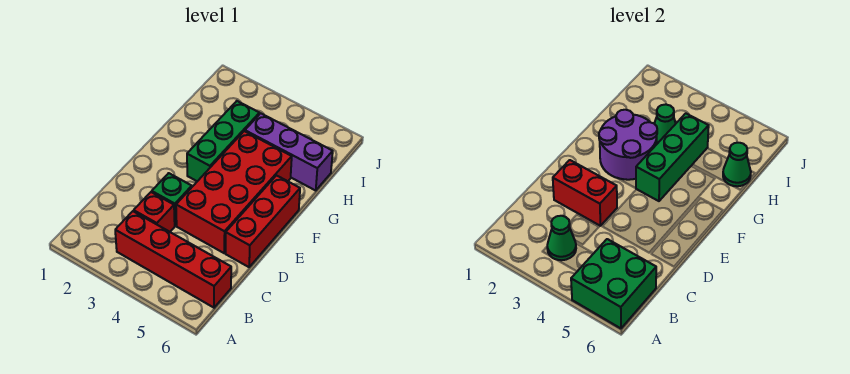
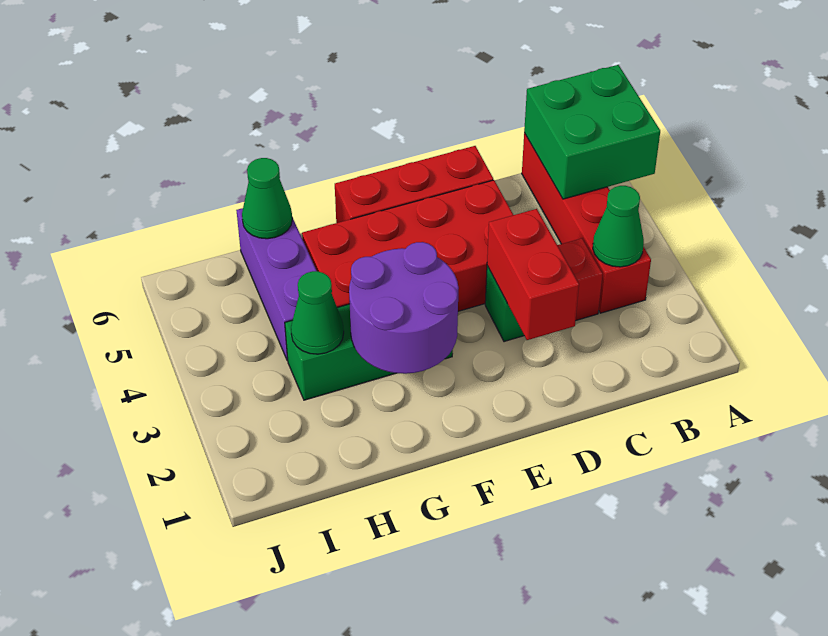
green 1x3 brick [636,113,709,201] -> none

